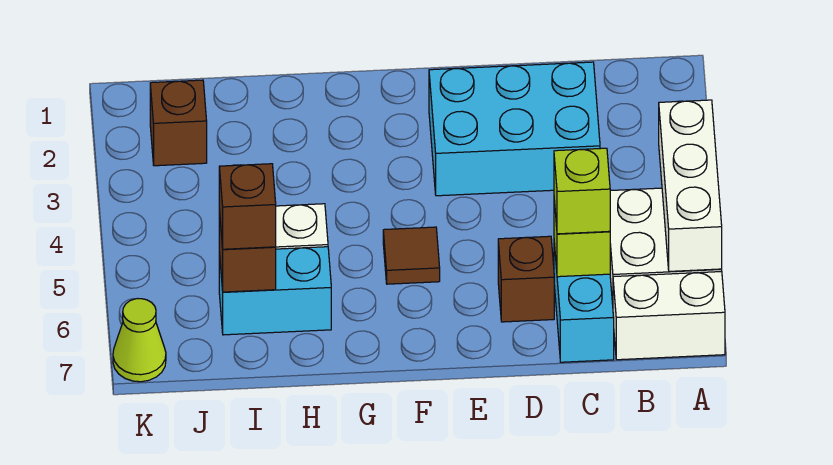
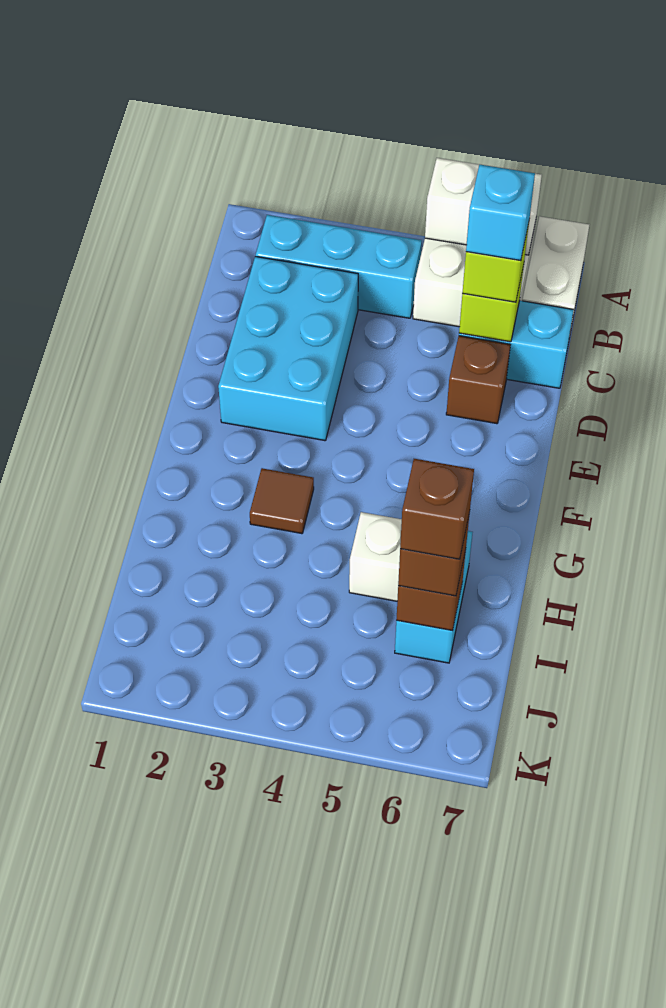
white 1x3 brick [659,100,722,271] -> white 1x2 brick [425,158,542,255]
none -> cyan 1x3 brick [256,215,422,318]
none -> cyan 1x1 brick [466,164,535,261]
brown 1x1 tile [383,227,440,284] -> brown 1x1 tile moved to [250,468,314,534]
brown 1x1 brick [150,80,207,166] -> brown 1x1 brick moved to [400,459,474,559]
lime 1x1 cone [113,299,166,382] -> none

